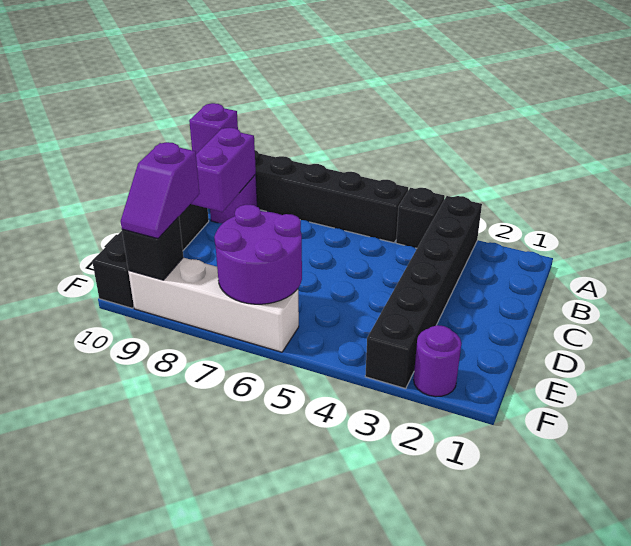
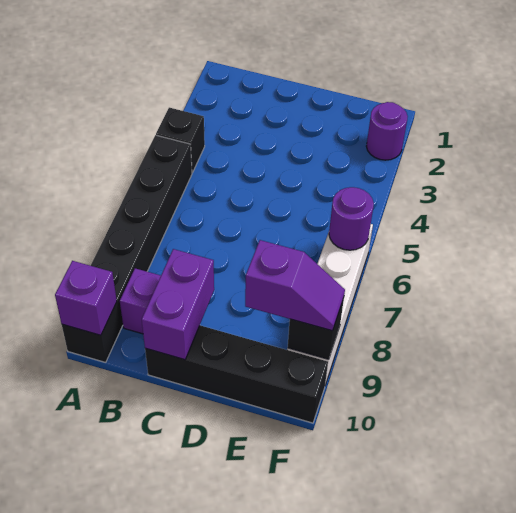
black 1x6 brick [365,196,482,389] -> none
purple 1x2 brick [191,128,256,212] -> purple 1x2 brick turned to [142,249,214,360]
purple 2x2 round brick [214,205,302,304] -> purple 1x1 round brick [329,187,374,250]

